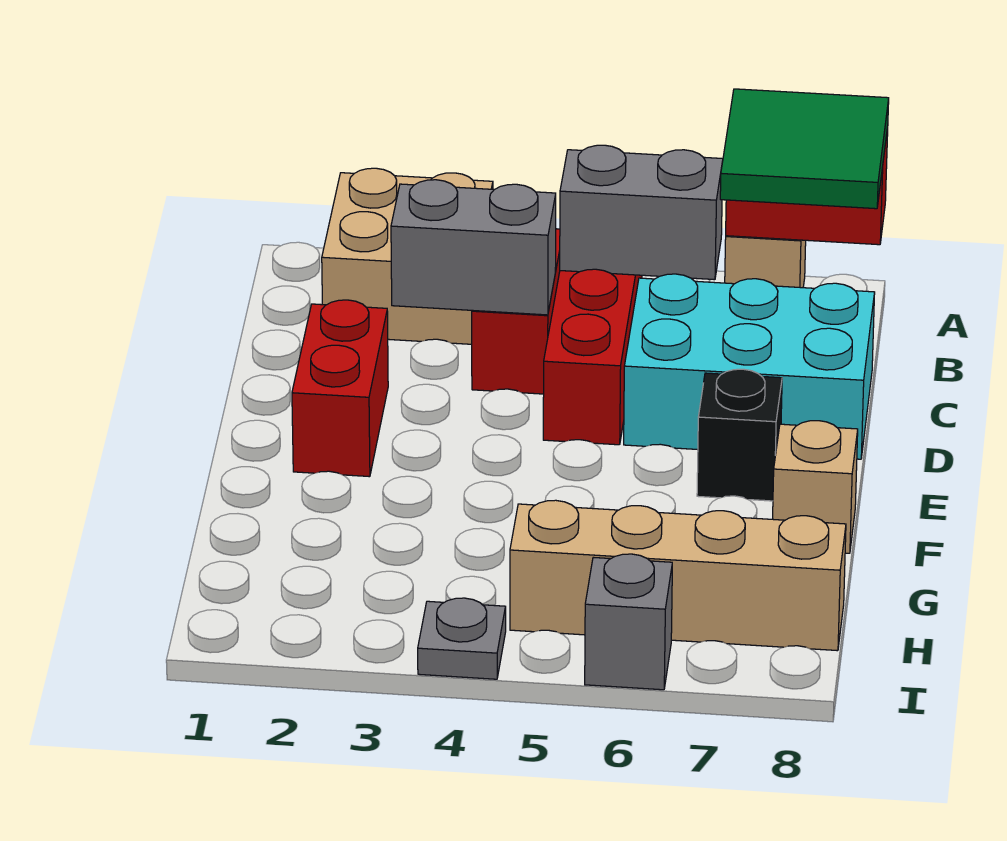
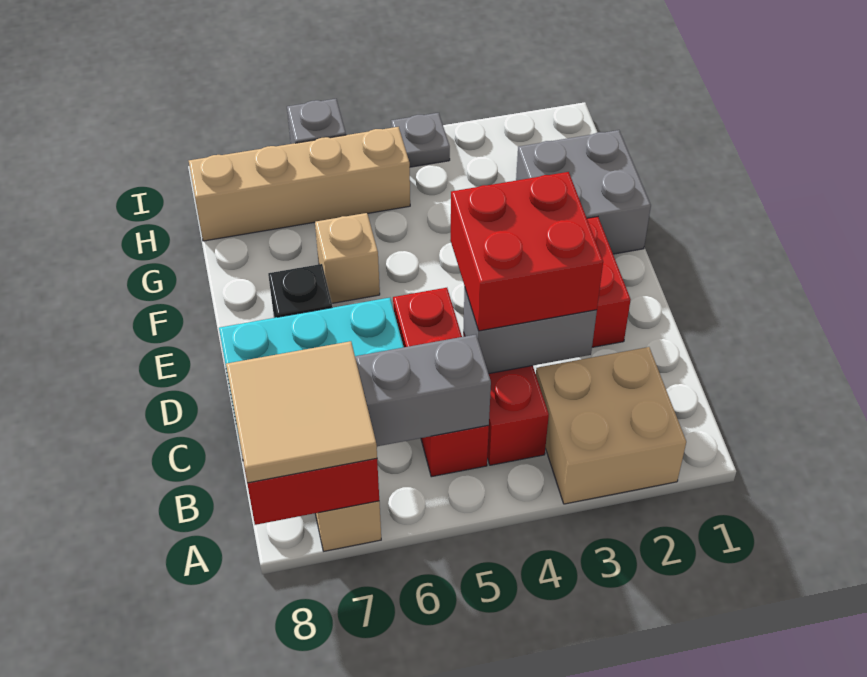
green 2x2 tile [720,89,889,209] -> tan 2x2 tile [226,341,377,483]
none -> red 2x2 brick [450,172,603,331]
none -> grey 2x2 brick [516,130,651,254]
tan 1x1 brick [773,421,858,553] -> tan 1x1 brick moved to [315,213,380,303]

